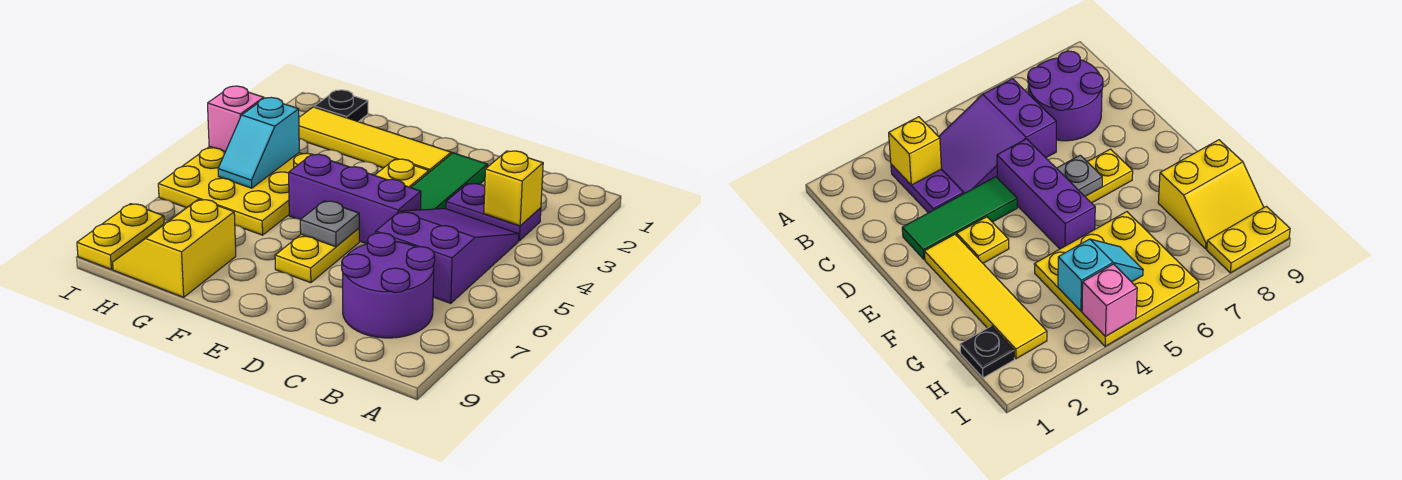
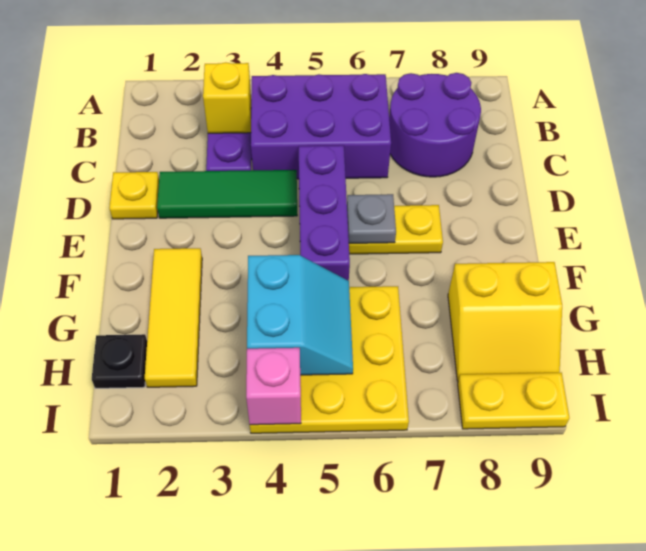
purple 2x3 slope [376,209,519,303] -> purple 2x3 brick [251,74,391,179]
yellow 1x4 tile [299,107,451,172] -> yellow 1x3 tile [145,248,202,387]
yellow 1x1 plate [375,159,429,188] -> yellow 1x1 plate moved to [109,172,159,219]
cyan 1x2 slope [218,97,299,188] -> cyan 2x2 slope [247,255,353,375]

